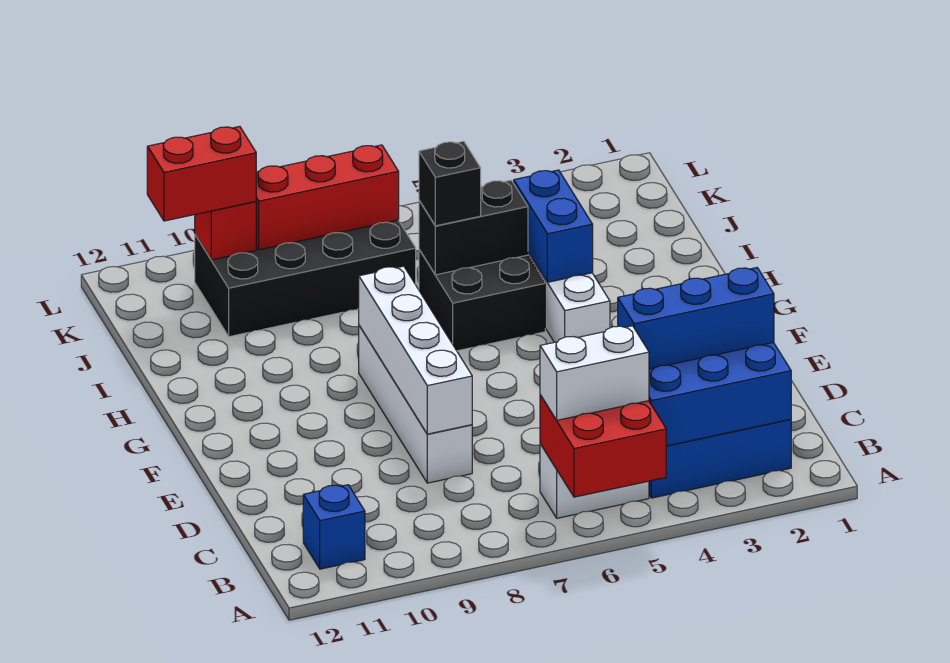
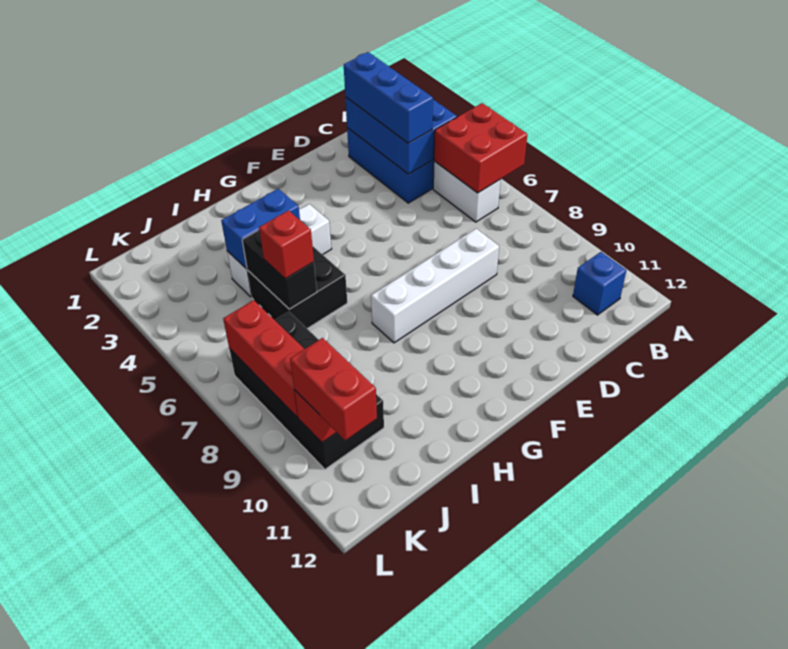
white 1x2 brick [540,326,649,420] -> none
white 1x4 brick [359,266,472,434] -> none
black 1x1 brick [419,141,481,226] -> red 1x1 brick [259,211,314,279]

